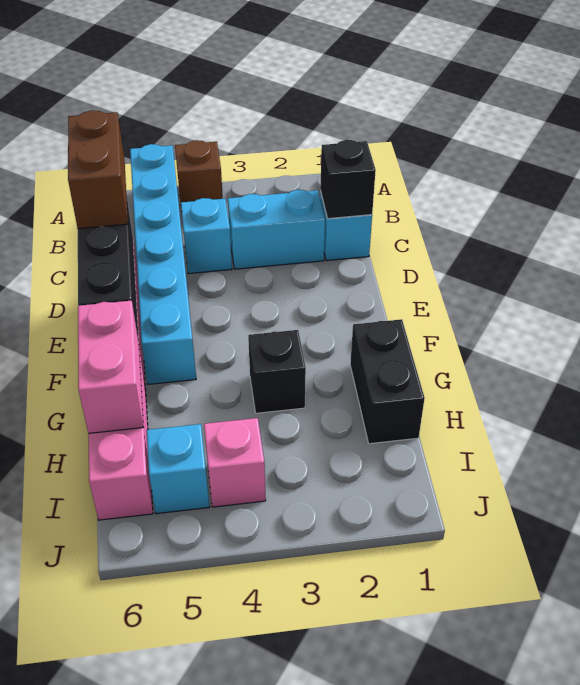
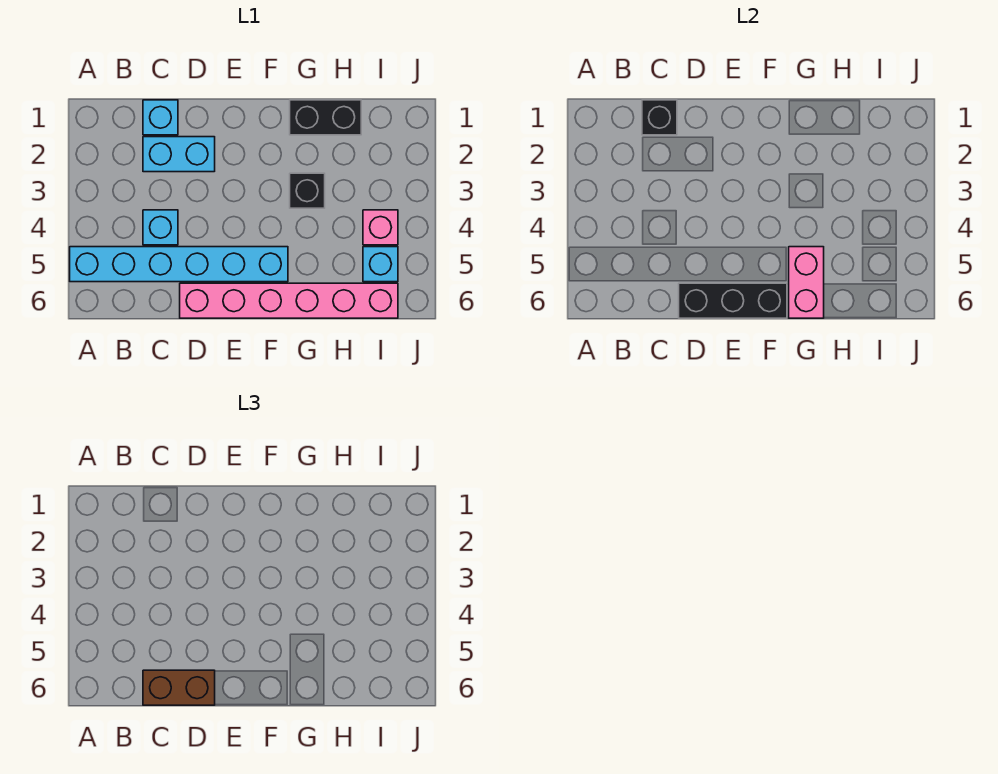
brown 1x1 brick [175,140,223,211] -> none
cyan 1x2 brick [228,190,325,269] -> cyan 1x2 brick turned to [143,137,215,172]
pink 1x2 brick [78,301,144,433] -> pink 1x2 brick turned to [789,247,824,318]

